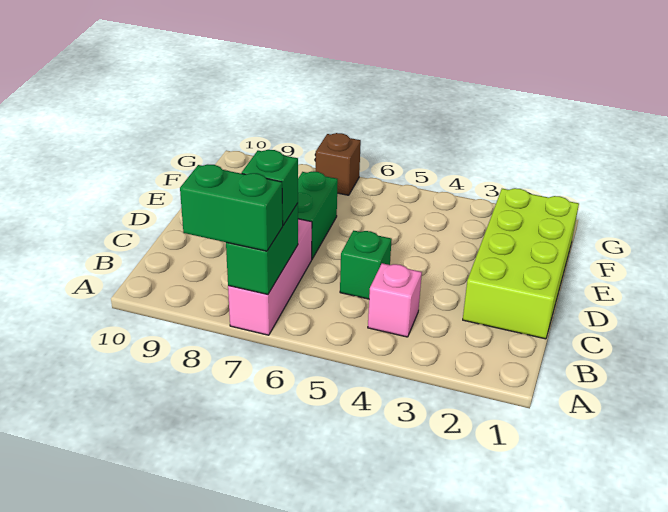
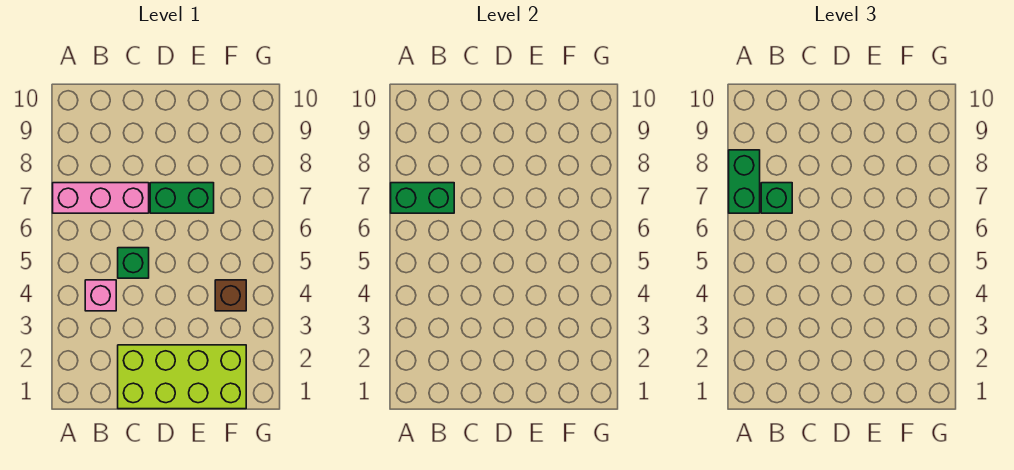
brown 1x1 brick [315,133,361,195] -> brown 1x1 brick moved to [215,280,246,311]

